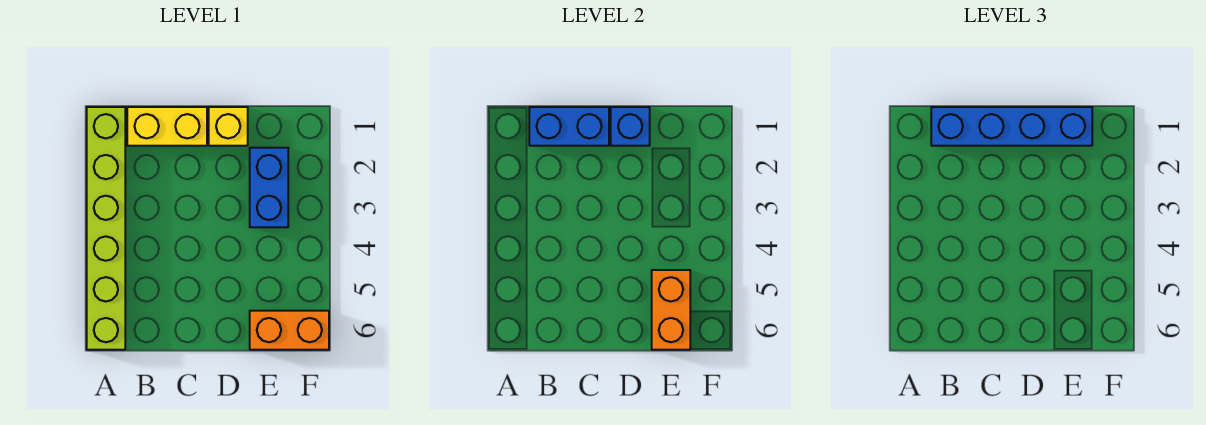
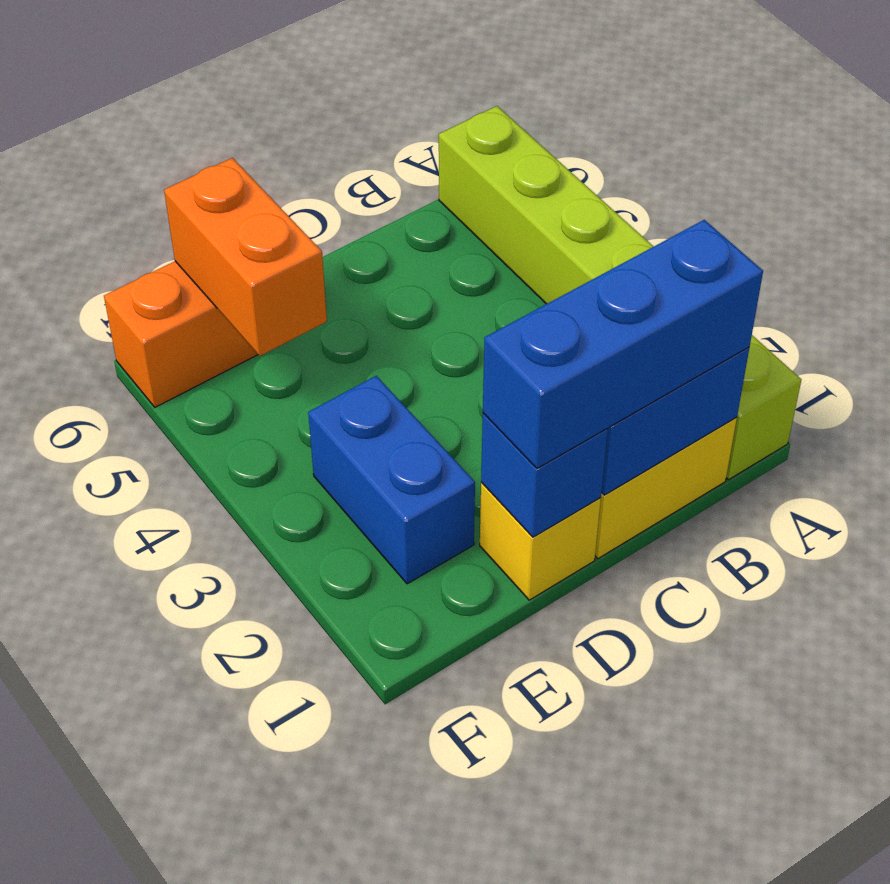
blue 1x4 brick [931,107,1092,146] -> blue 1x3 brick [483,220,763,468]

